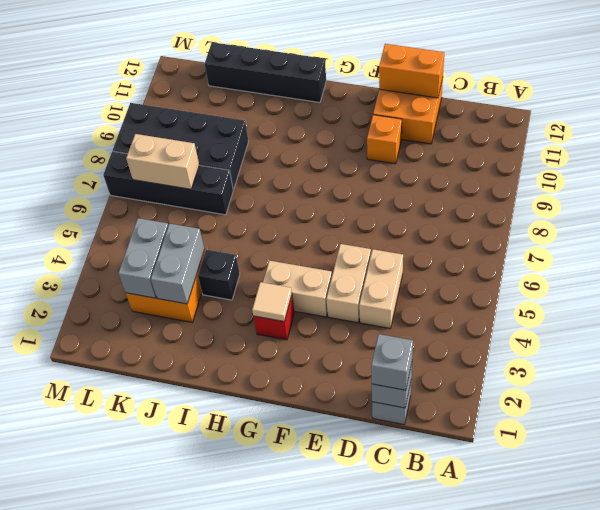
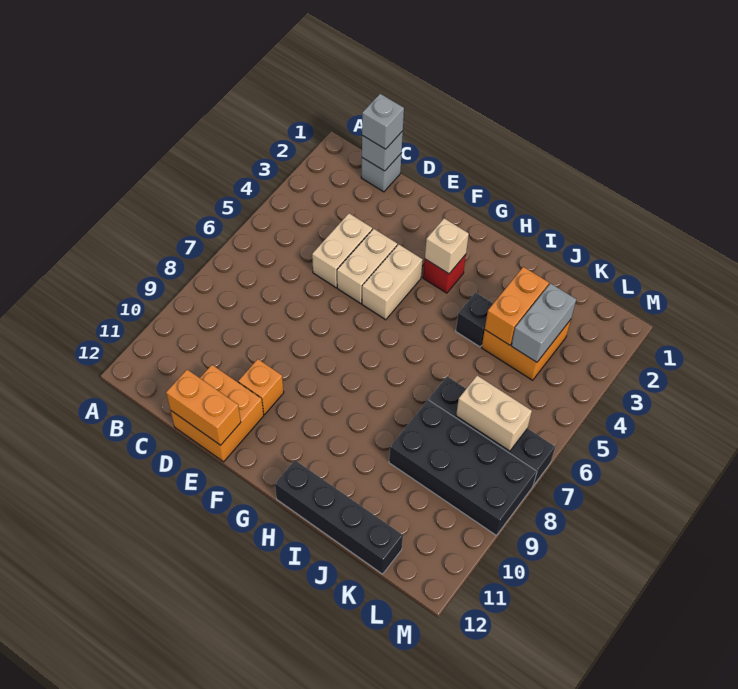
tan 1x2 brick [263,261,332,317] -> tan 1x2 brick turned to [362,244,423,320]
tan 1x1 tile [252,282,292,321] -> tan 1x1 brick [425,218,469,274]
grey 1x2 brick [151,224,205,304] -> orange 1x2 brick [485,267,549,345]

